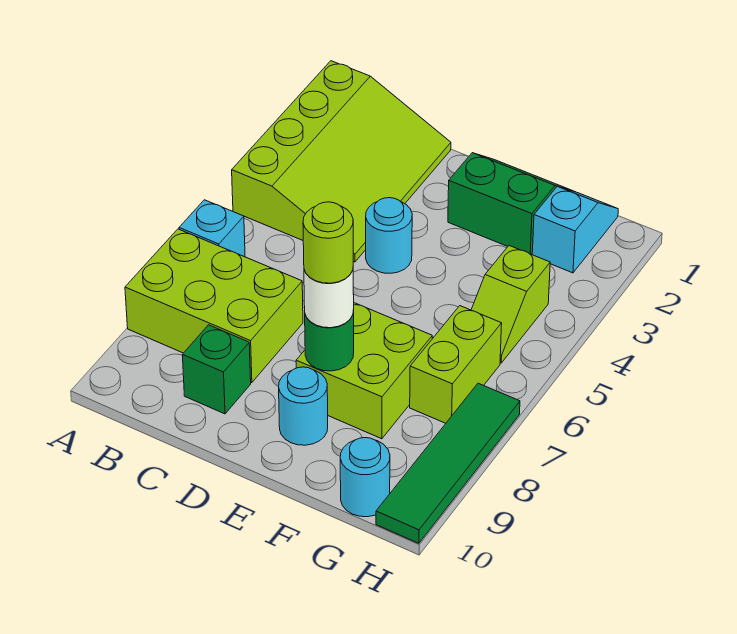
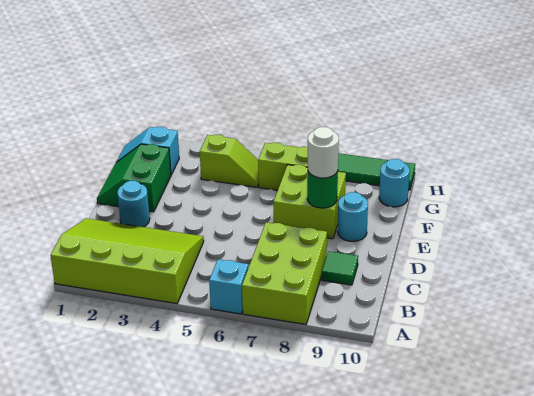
green 1x1 brick [182,325,251,414] -> green 1x1 tile [322,251,358,285]
cyan 1x1 round brick [366,198,412,273] -> cyan 1x1 round brick moved to [117,181,150,227]
lime 1x1 round brick [303,202,353,283] -> none

